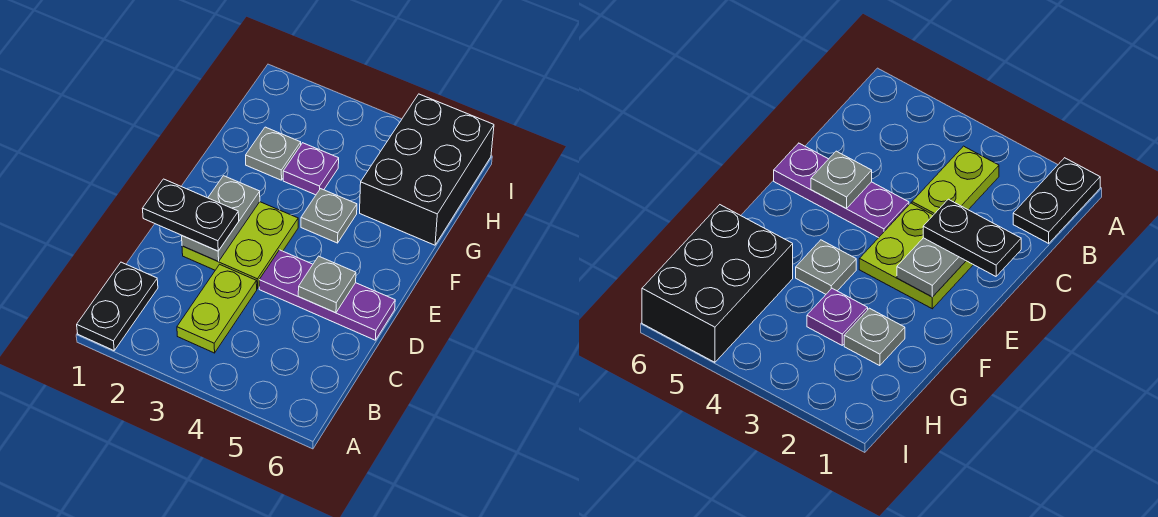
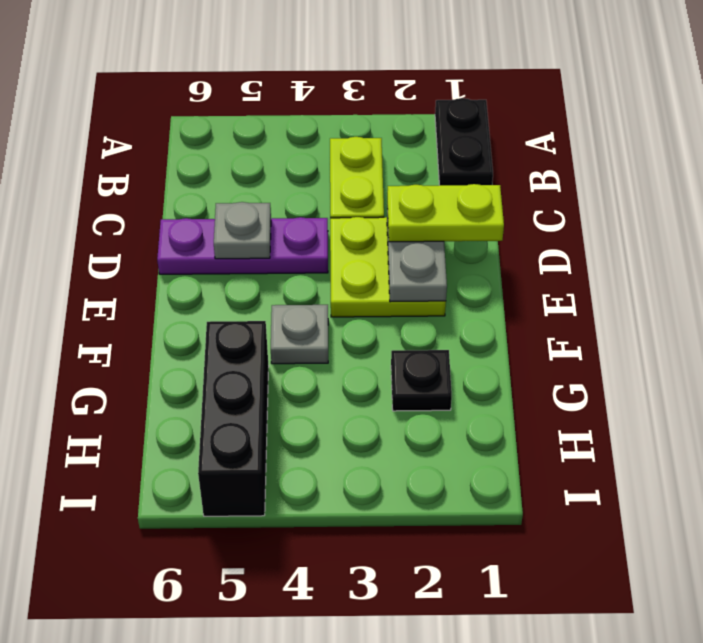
black 1x2 plate [143,179,239,251] -> lime 1x2 plate [387,184,504,242]
grey 1x1 plate [246,127,301,180] -> black 1x1 plate [391,350,452,411]
purple 1x1 plate [283,143,339,195] -> none
black 2x3 brick [360,94,494,245] -> black 1x3 brick [198,321,269,516]

